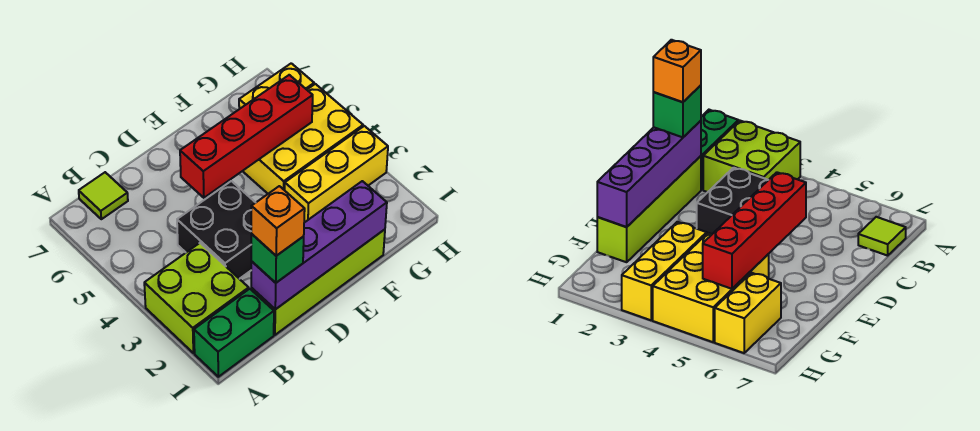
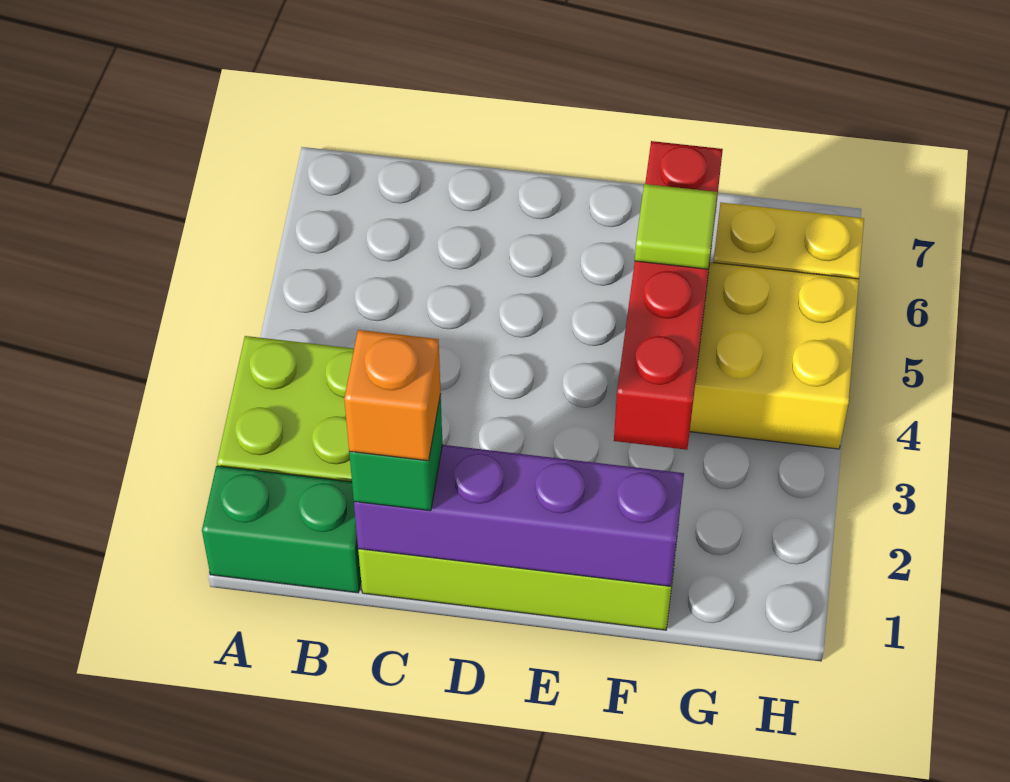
lime 1x1 tile [79,172,128,219] -> lime 1x1 tile moved to [635,184,717,269]
black 2x2 brick [177,181,256,279] -> none
red 1x4 brick [180,75,313,198] -> red 1x4 brick turned to [614,141,723,450]
yellow 1x3 brick [285,126,388,223] -> none

